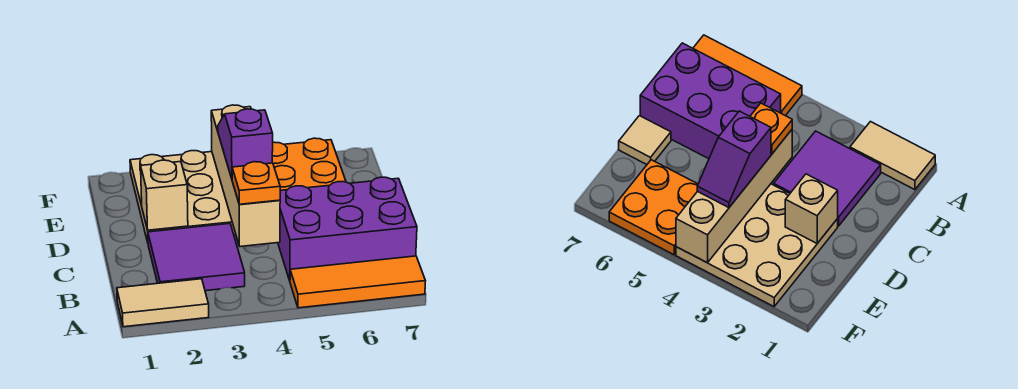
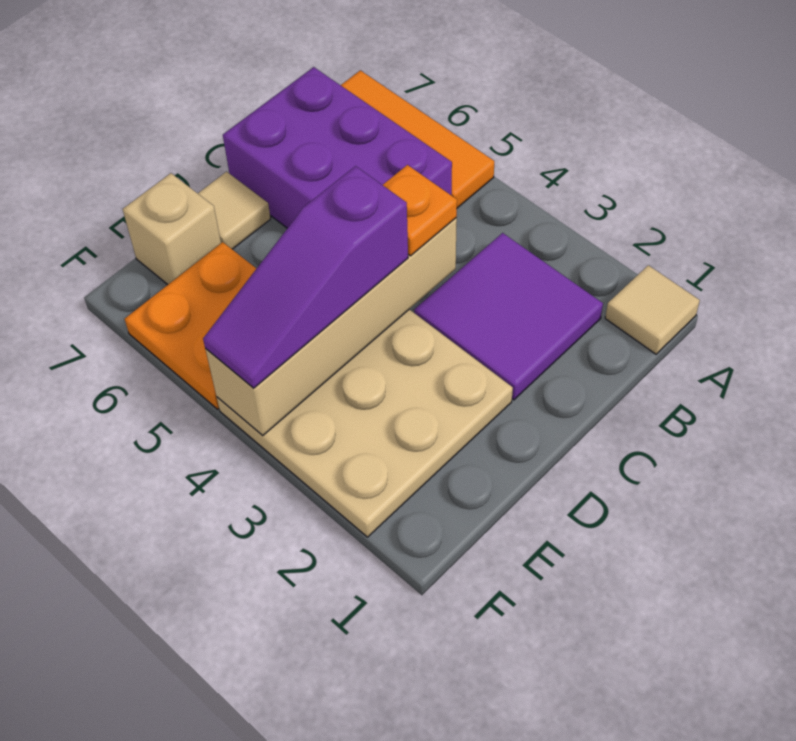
tan 1x2 tile [117,279,209,327] -> tan 1x1 tile [605,265,700,354]
tan 1x1 brick [141,160,188,230] -> tan 1x1 brick moved to [123,173,221,285]
purple 1x2 slope [218,109,273,179] -> purple 1x3 slope [203,166,408,388]

